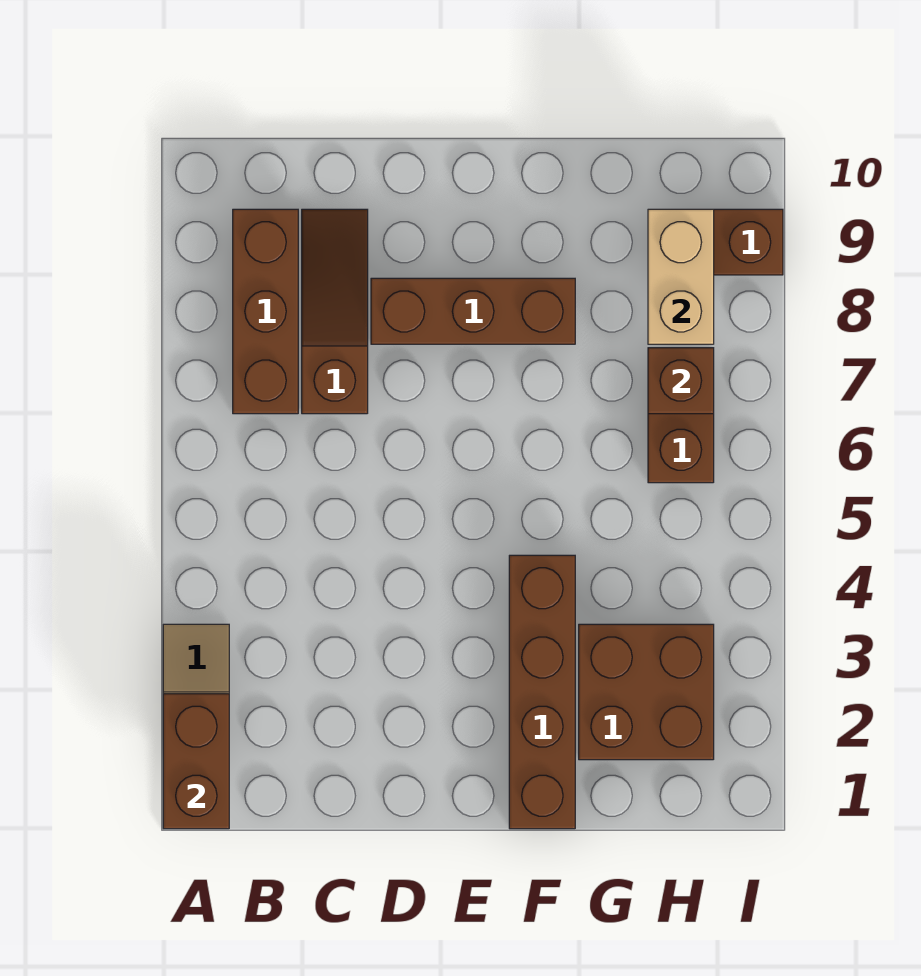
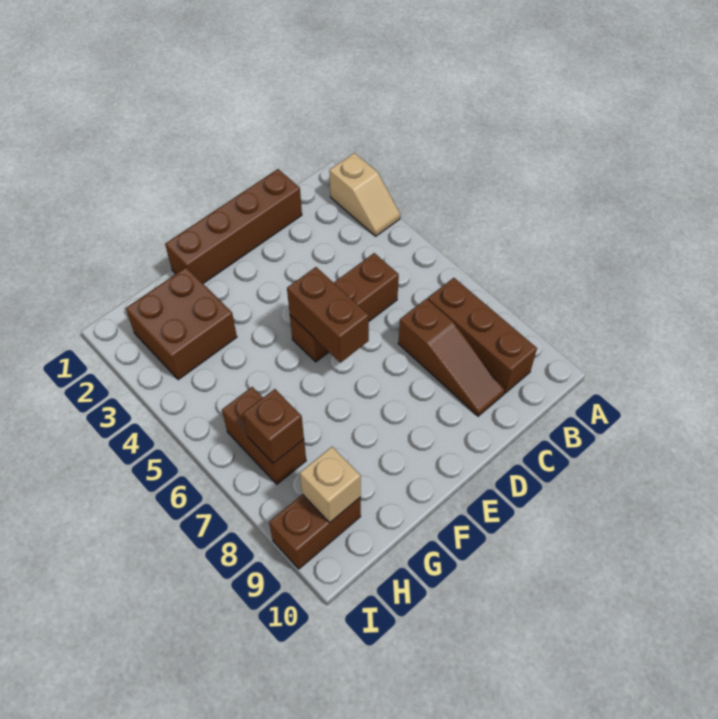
brown 1x2 brick [163,694,229,829] -> brown 1x2 brick moved to [287,267,369,362]
brown 1x3 brick [371,278,575,344] -> brown 1x3 brick moved to [290,253,399,362]
brown 1x4 brick [509,555,575,829] -> brown 1x4 brick turned to [165,169,302,283]
tan 1x2 brick [648,209,714,344] -> tan 1x1 brick [300,447,361,522]

